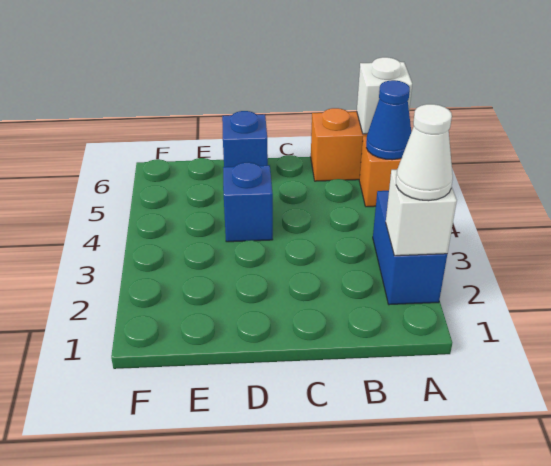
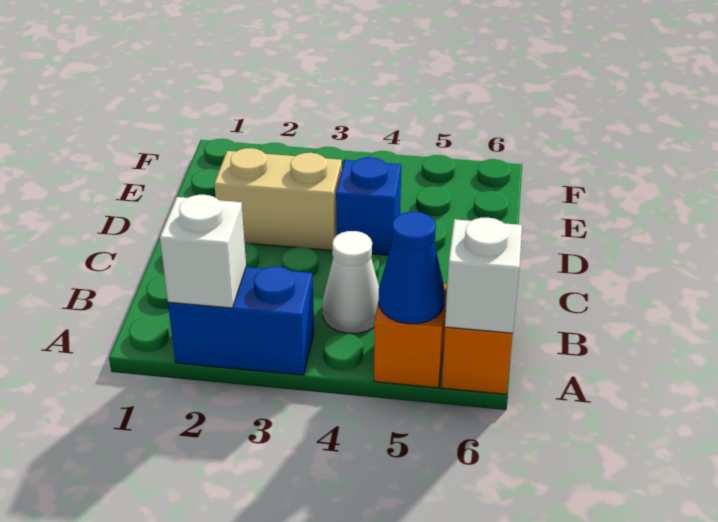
white 1x1 cone [396,104,453,201] -> white 1x1 cone moved to [322,231,379,333]
none -> tan 1x2 brick [214,148,342,250]
blue 1x1 brick [222,111,268,167] -> none

